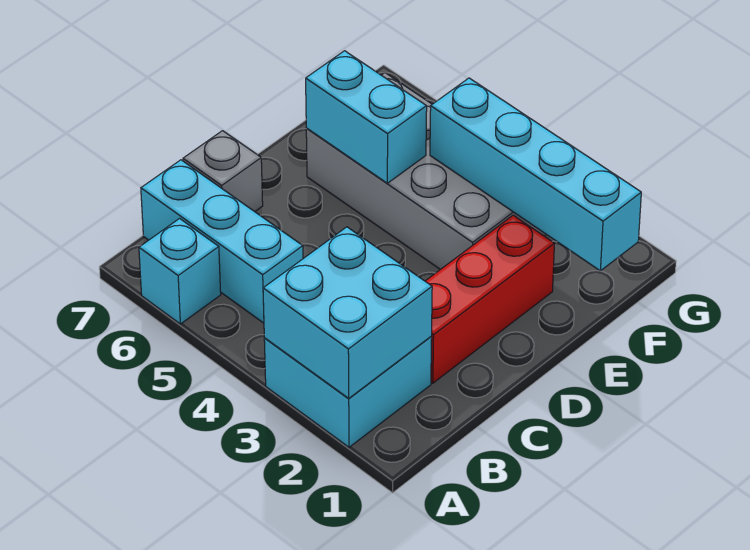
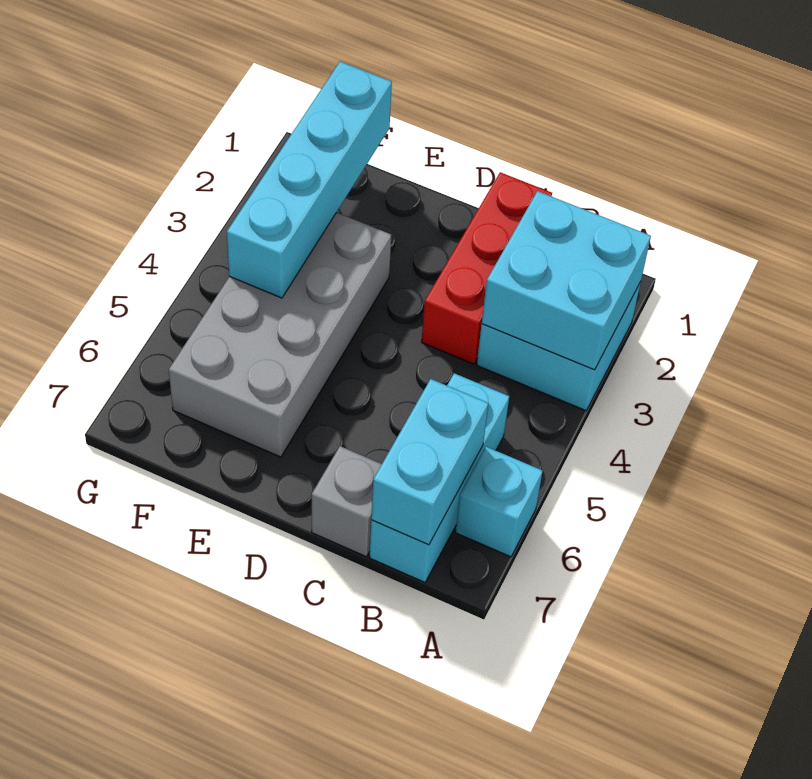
red 1x3 brick [425,215,554,383] -> red 1x3 brick turned to [422,172,552,364]
cyan 1x2 brick [306,51,427,183] -> cyan 1x2 brick moved to [371,379,488,545]

